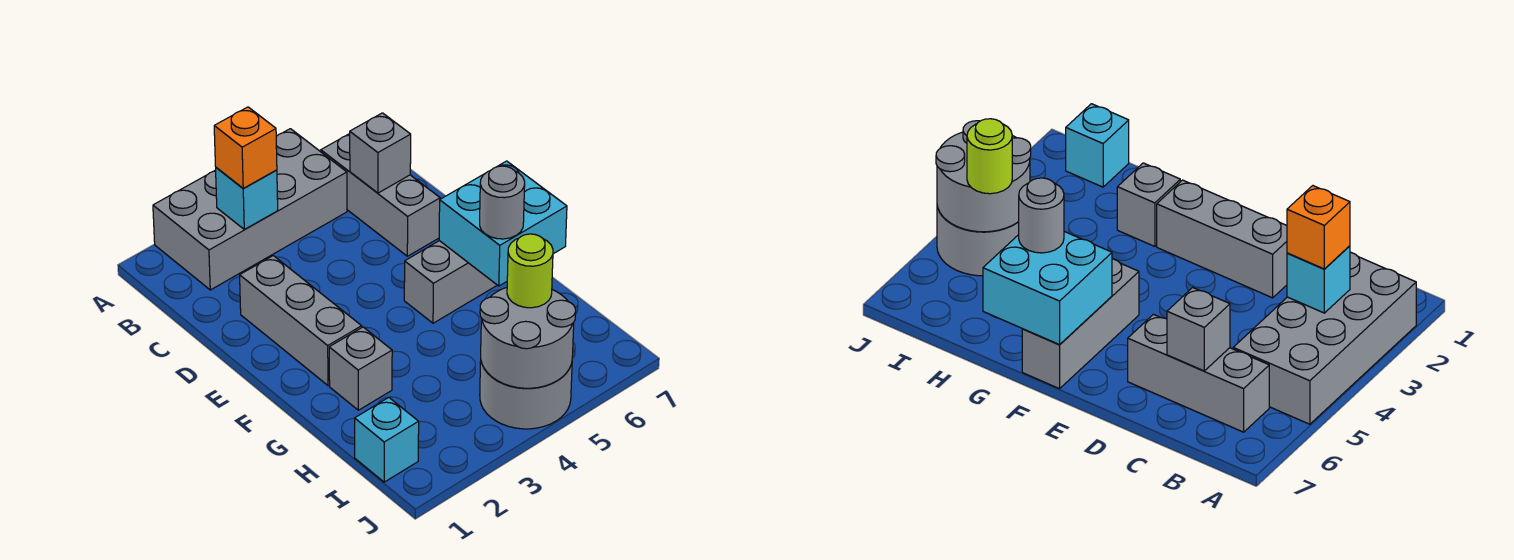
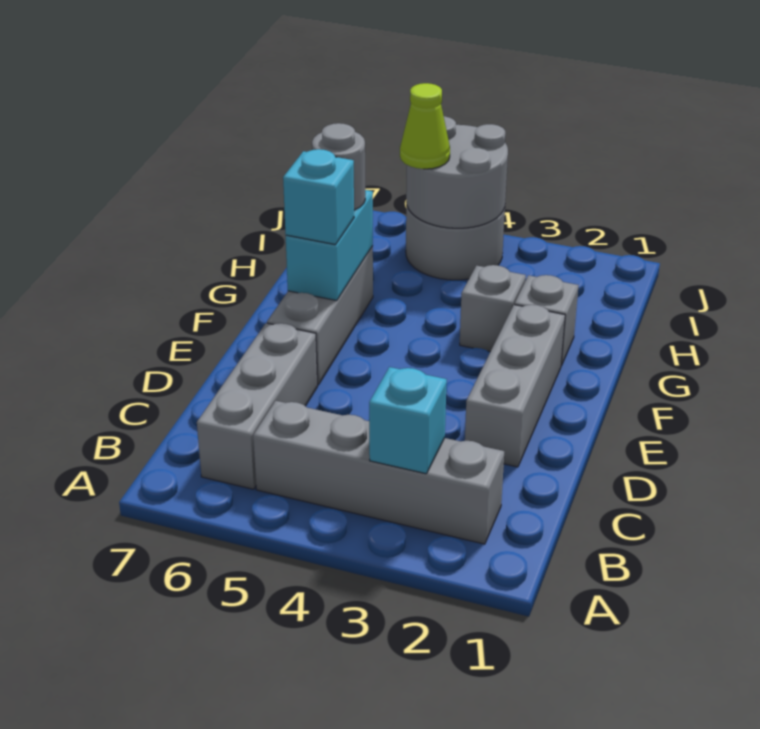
grey 2x4 brick [153,129,347,290] -> grey 1x4 brick [253,401,504,544]
orange 1x1 brick [214,107,277,188] -> none
grey 1x1 brick [350,113,411,193] -> grey 1x1 brick moved to [460,265,526,352]
grey 1x3 brick [404,241,497,323] -> grey 1x3 brick turned to [267,246,373,385]
cyan 2x2 brick [439,161,567,286] -> cyan 1x2 brick [286,190,373,301]
cyan 1x1 brick [355,398,419,482] -> cyan 1x1 brick moved to [283,149,354,245]
lime 1x1 round brick [507,234,553,308] -> lime 1x1 cone [400,83,450,169]

